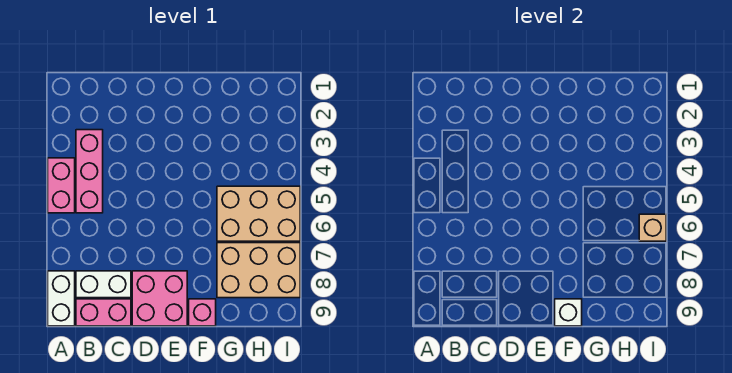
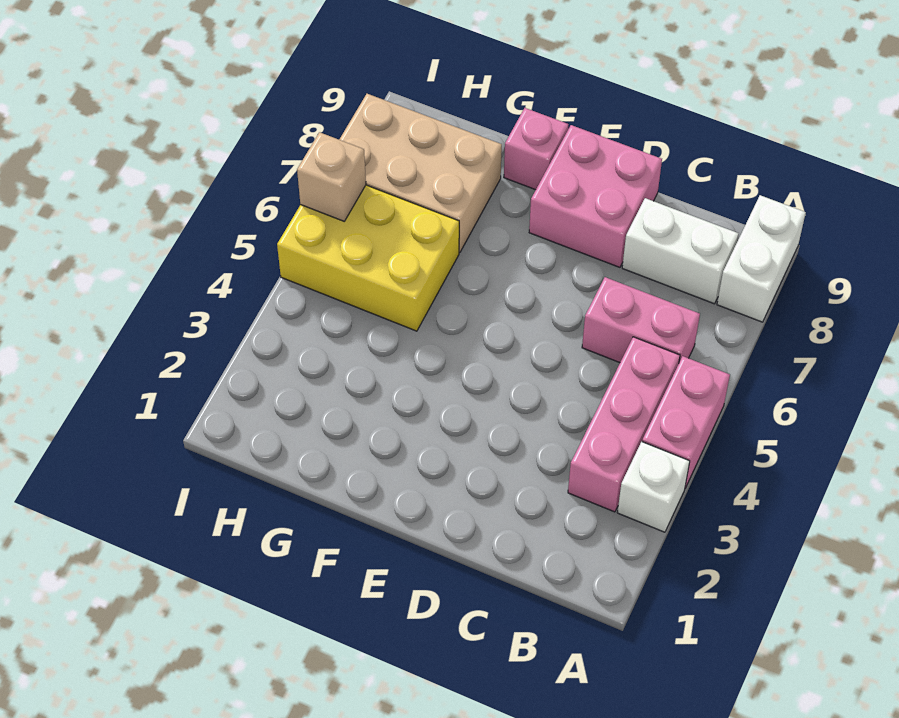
pink 1x2 brick [76,299,131,326] -> pink 1x2 brick moved to [582,277,700,363]
white 1x1 brick [555,299,582,326] -> white 1x1 brick moved to [617,442,690,532]
tan 2x3 brick [217,186,300,241] -> yellow 2x3 brick [277,185,459,331]

